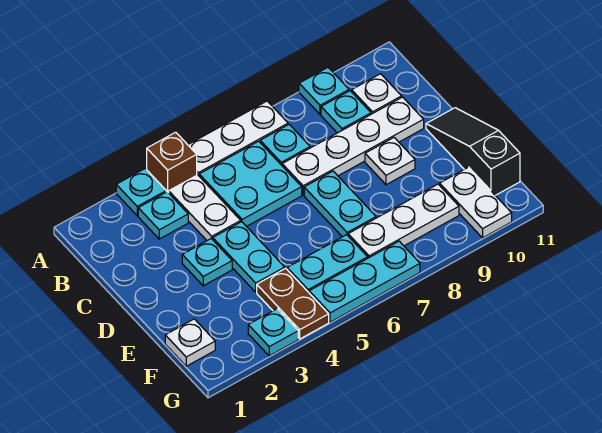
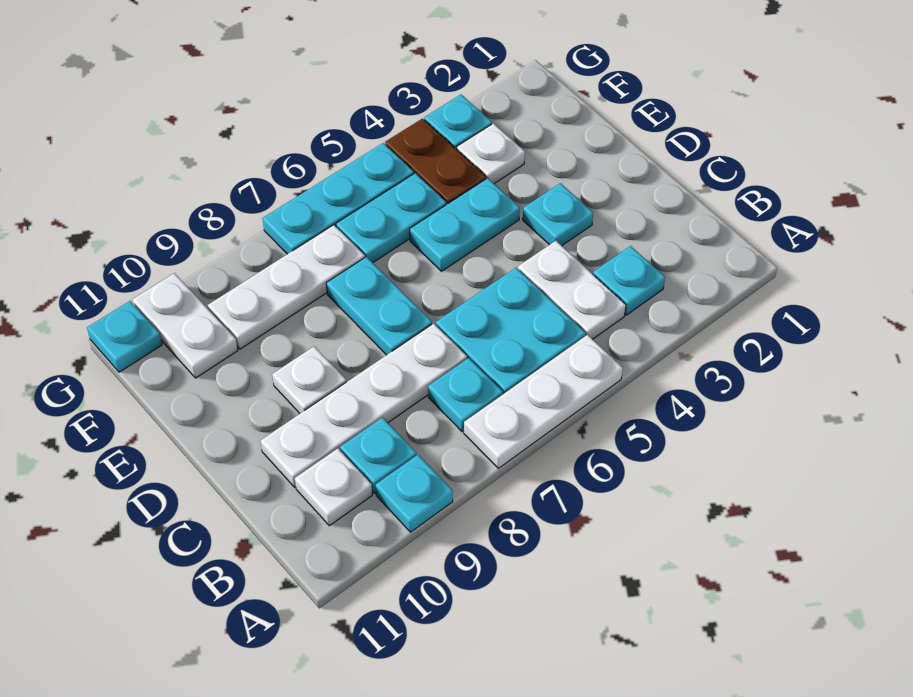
cyan 1x1 plate [116,169,166,216] -> cyan 1x1 plate moved to [87,301,162,372]
brown 1x1 brick [147,132,197,193] -> none
cyan 1x2 plate [213,222,285,292] -> cyan 1x2 plate turned to [410,178,520,271]
black 1x3 slope [426,108,520,195] -> none
white 1x1 plate [165,319,215,366] -> white 1x1 plate moved to [457,123,525,184]

